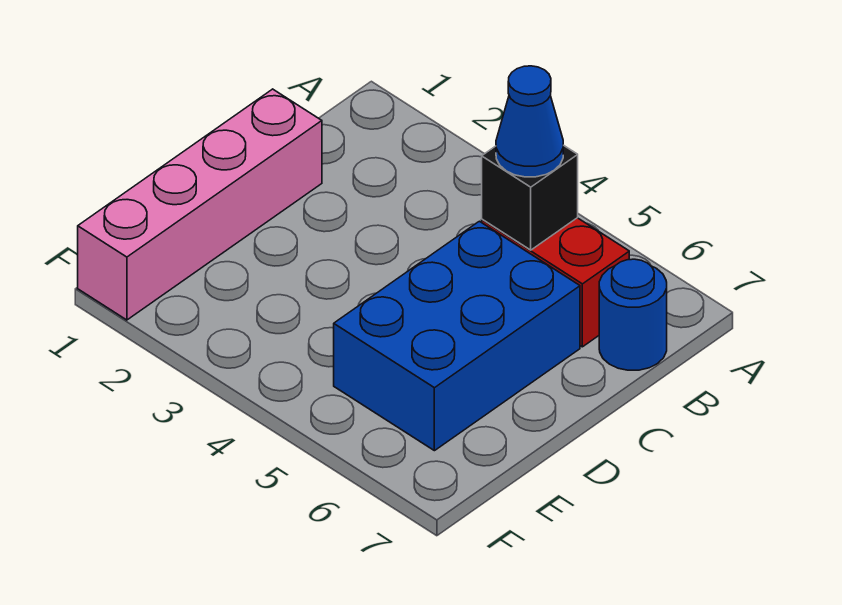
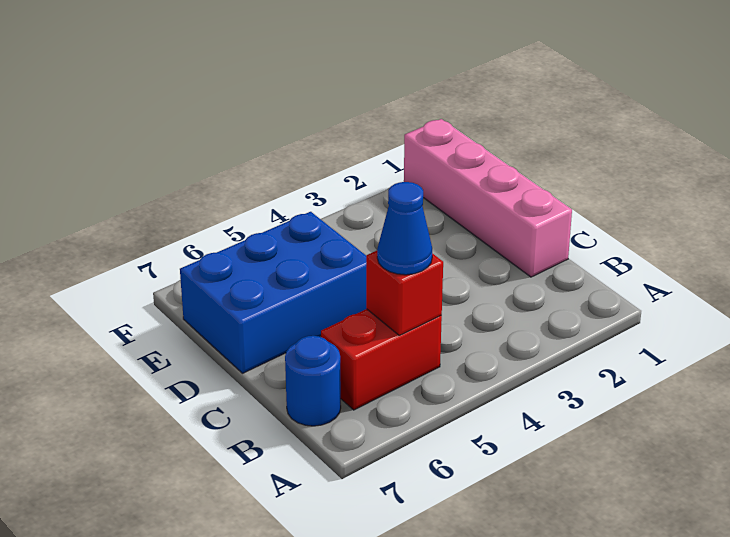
black 1x1 brick [482,145,578,250] -> red 1x1 brick [366,251,443,335]
blue 2x3 brick [334,221,580,451] -> blue 2x3 brick turned to [180,212,366,373]

